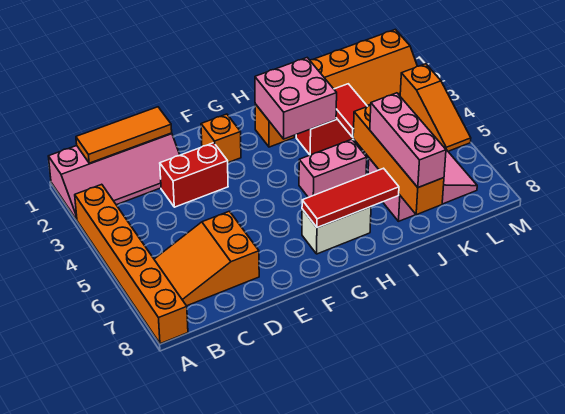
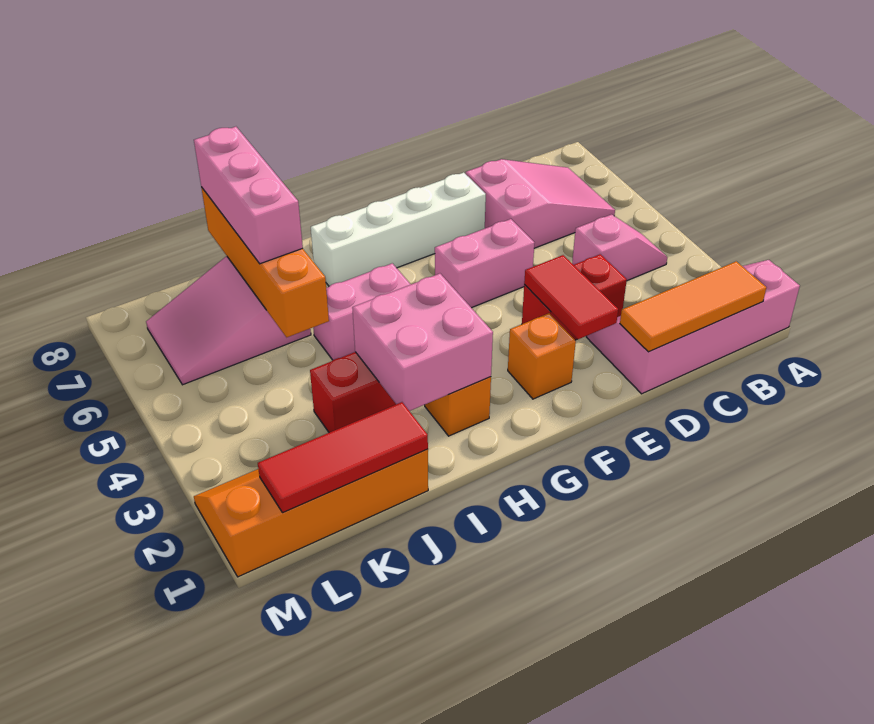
orange 1x6 brick [75,184,188,344] -> none
none -> pink 1x2 slope [572,214,667,281]
orange 2x3 slope [154,211,259,306] -> pink 2x3 slope [466,159,615,248]
none -> pink 1x2 brick [435,219,534,308]
white 1x2 brick [302,207,371,254] -> white 1x4 brick [311,172,486,286]
red 1x3 tile [302,168,399,228] -> red 1x3 tile moved to [258,402,428,513]
red 1x2 tile [334,84,368,137] -> red 1x2 tile moved to [524,255,618,339]
orange 1x3 slope [400,64,471,151] -> none

